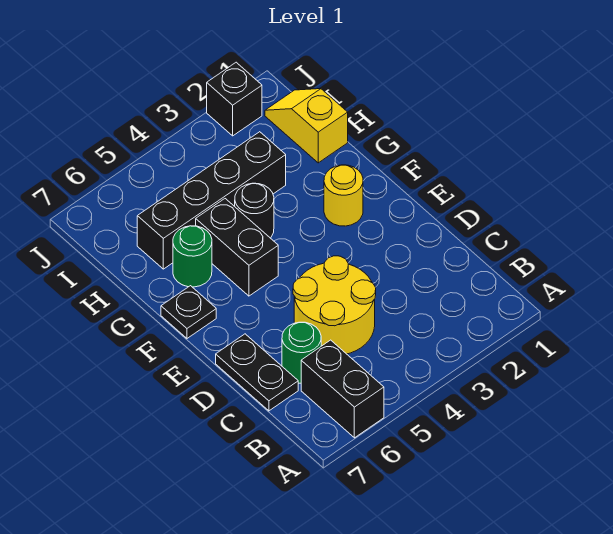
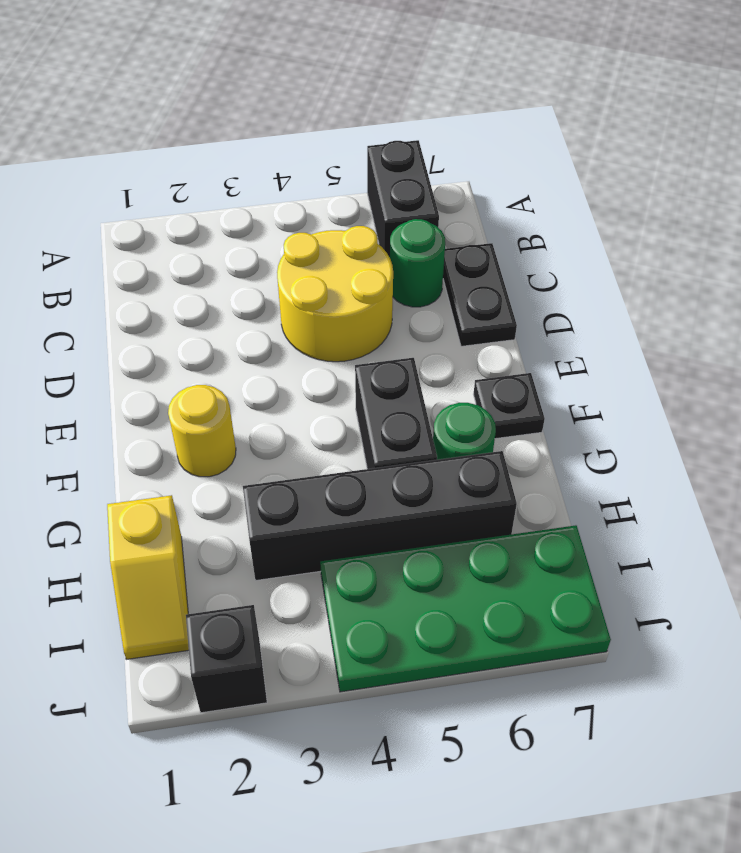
black 1x1 round brick [235,183,274,238] -> none
none -> green 2x4 plate [320,525,611,692]

